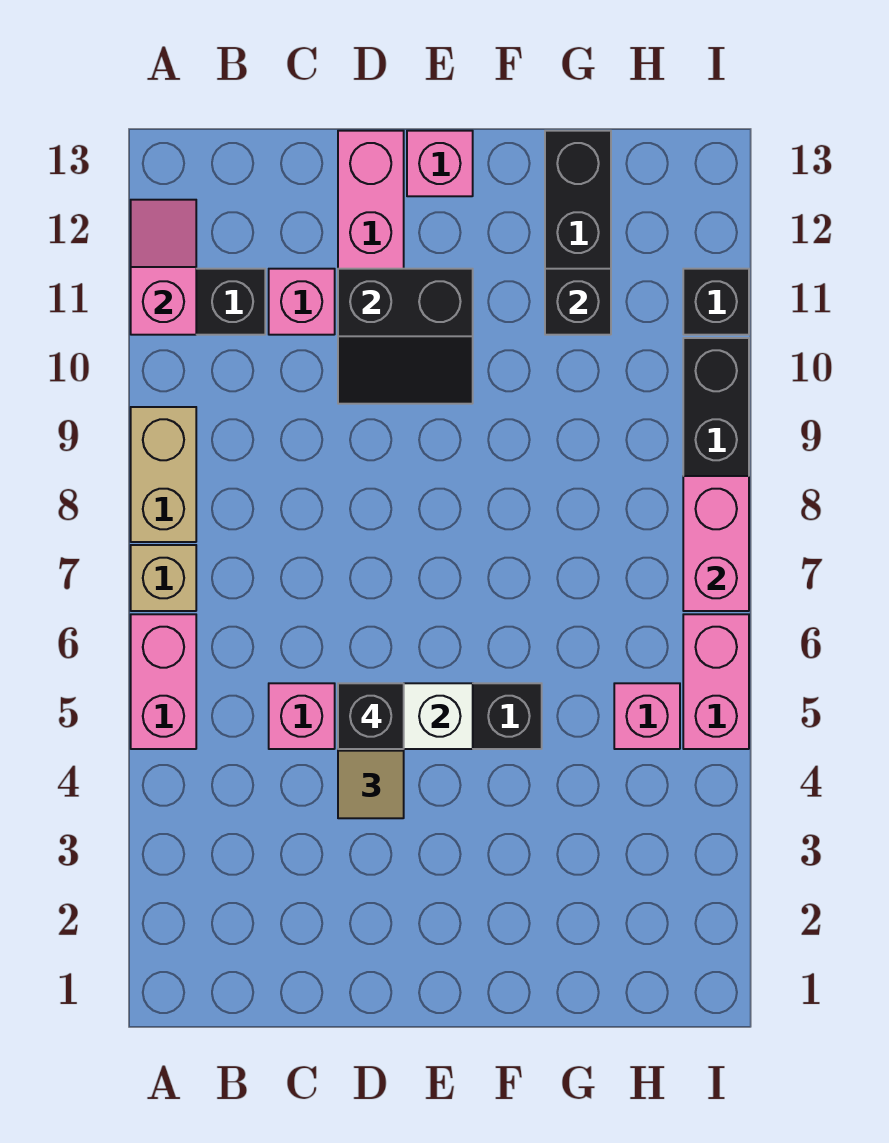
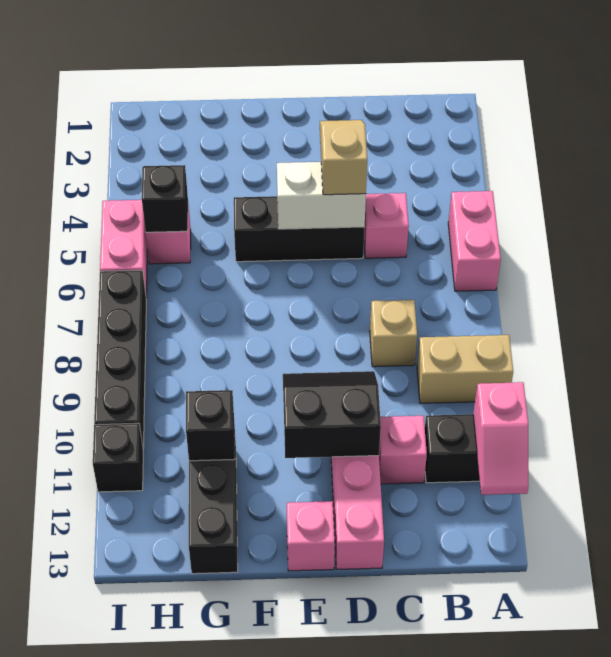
tan 1x1 brick [131,545,196,611] -> tan 1x1 brick moved to [370,300,417,367]
tan 1x2 brick [131,407,196,542] -> tan 1x2 brick turned to [417,335,513,403]
black 1x1 brick [338,683,404,749] -> black 1x1 brick moved to [142,165,188,232]
pink 1x2 brick [683,476,749,611] -> none

